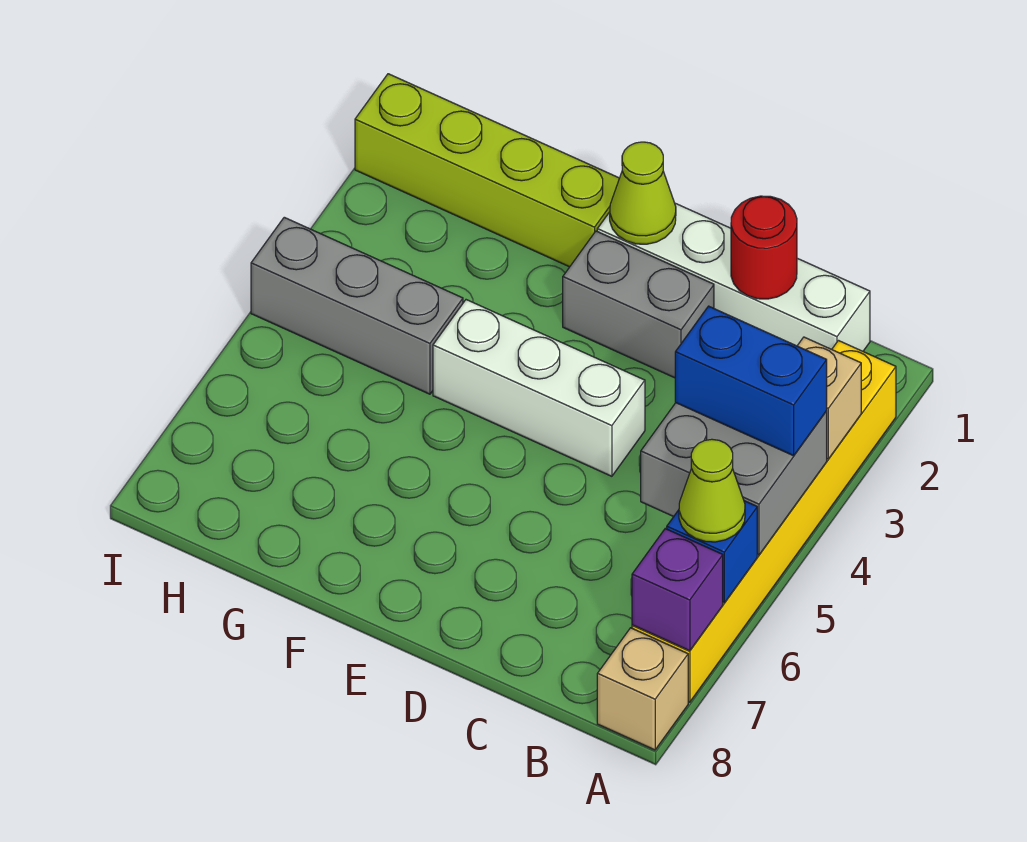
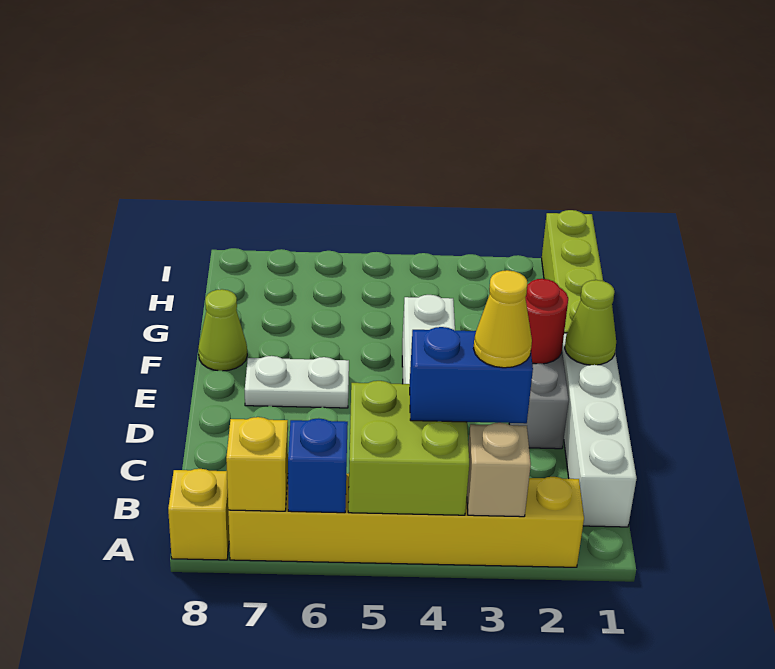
grey 2x2 brick [641,403,827,555] -> lime 2x2 brick [348,381,469,515]
blue 1x2 brick [675,306,827,456] -> blue 1x2 brick turned to [410,327,533,423]
lime 1x1 cone [679,439,745,542] -> lime 1x1 cone moved to [198,289,247,371]
purple 1x1 brick [632,529,723,651] -> yellow 1x1 brick [226,417,288,511]
tan 1x1 brick [597,628,688,750] -> yellow 1x1 brick [168,469,229,560]
none -> yellow 1x1 cone [474,270,532,368]
red 1x1 round brick [731,196,797,299] -> red 1x1 round brick moved to [525,279,568,364]
none -> white 1x2 plate [245,356,349,408]
grey 1x3 brick [251,217,463,394] -> none

